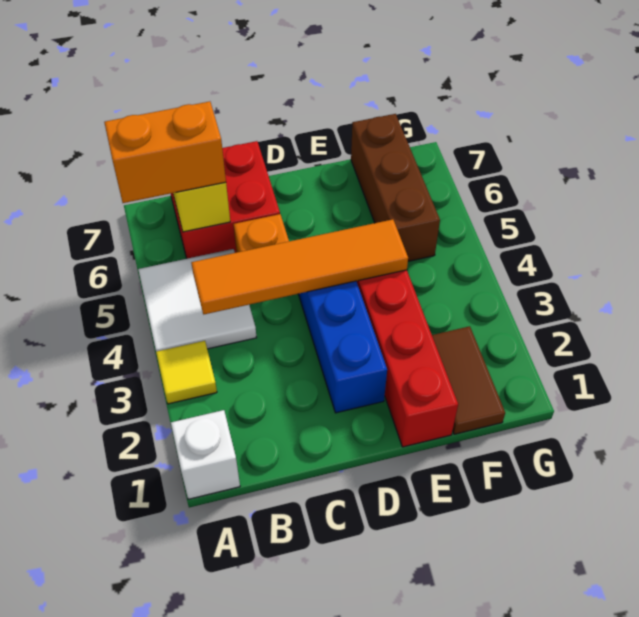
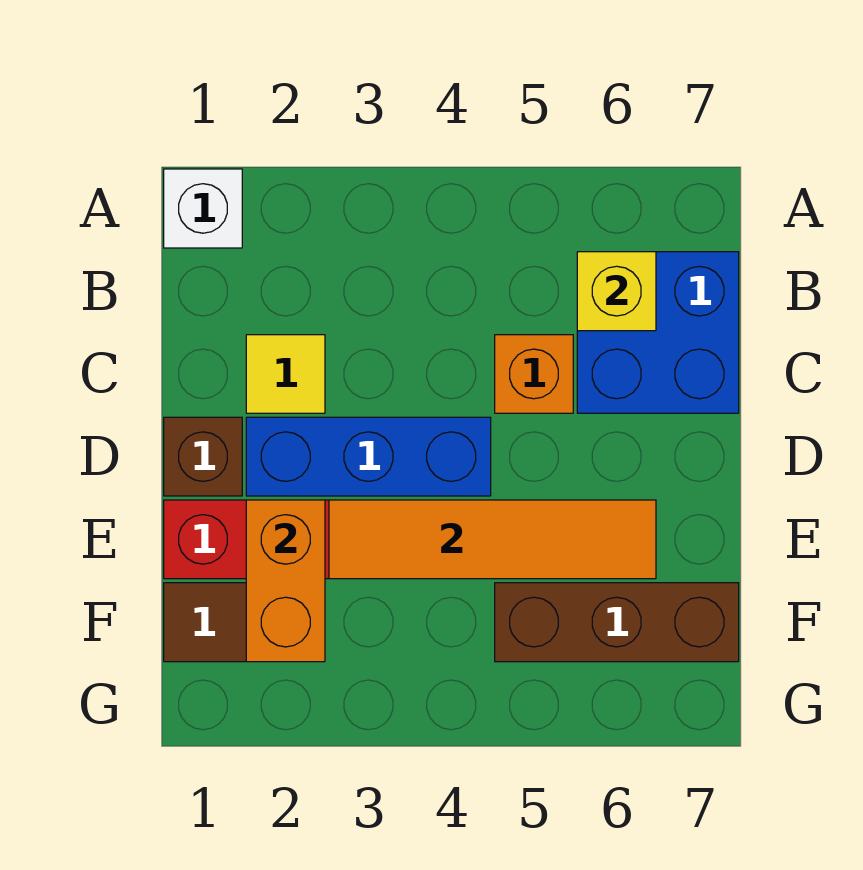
yellow 1x1 tile [156,341,217,404] -> yellow 1x1 tile moved to [246,335,325,413]
white 2x2 tile [138,249,257,351] -> none
orange 1x2 brick [104,101,226,203] -> orange 1x2 brick moved to [246,500,325,662]
orange 1x4 tile [191,219,408,314] -> orange 1x4 tile turned to [329,500,656,579]
red 2x2 brick [171,141,280,259] -> blue 2x2 brick [577,252,739,413]
none -> brown 1x1 brick [164,417,242,496]

